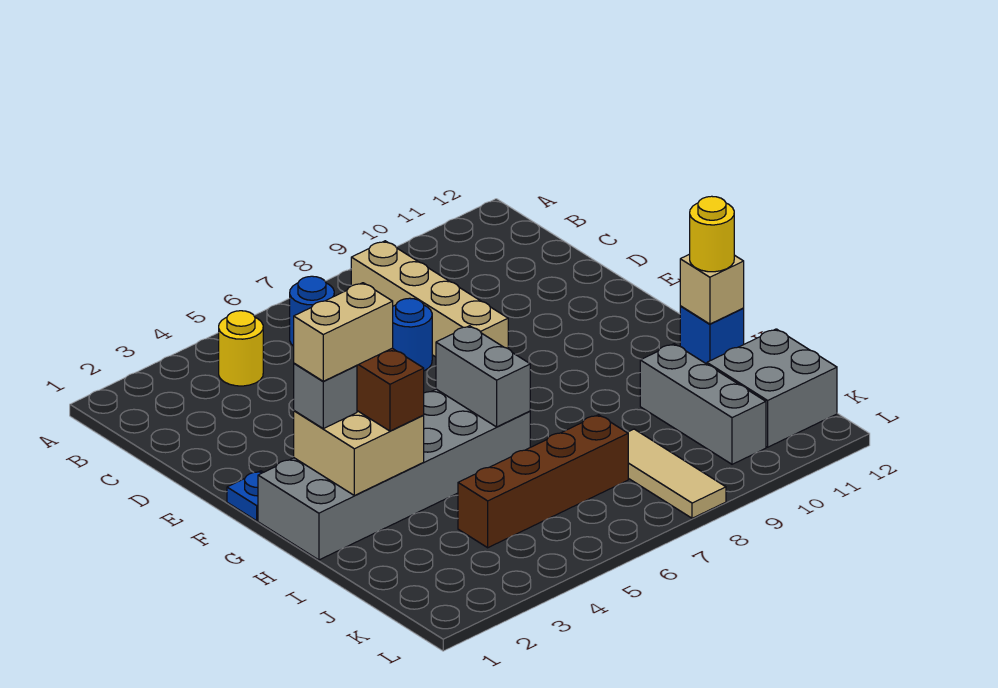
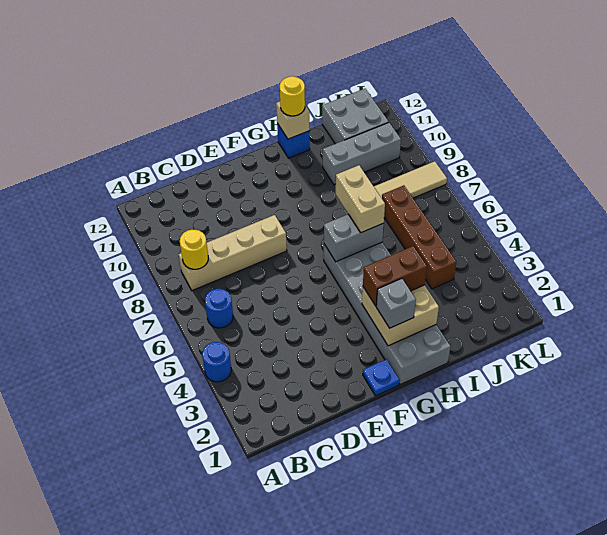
yellow 1x1 round brick [219,311,263,386] -> yellow 1x1 round brick moved to [180,230,208,269]
blue 1x1 round brick [393,298,432,371] -> blue 1x1 round brick moved to [202,342,231,382]
tan 1x2 brick [294,283,393,381] -> tan 1x2 brick moved to [336,165,385,233]

